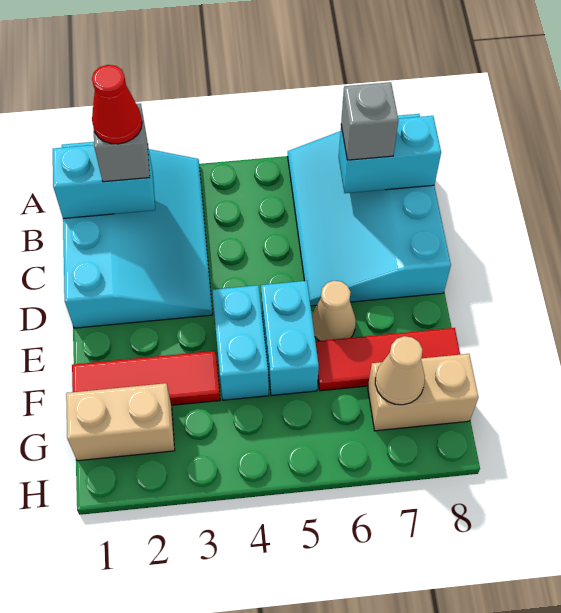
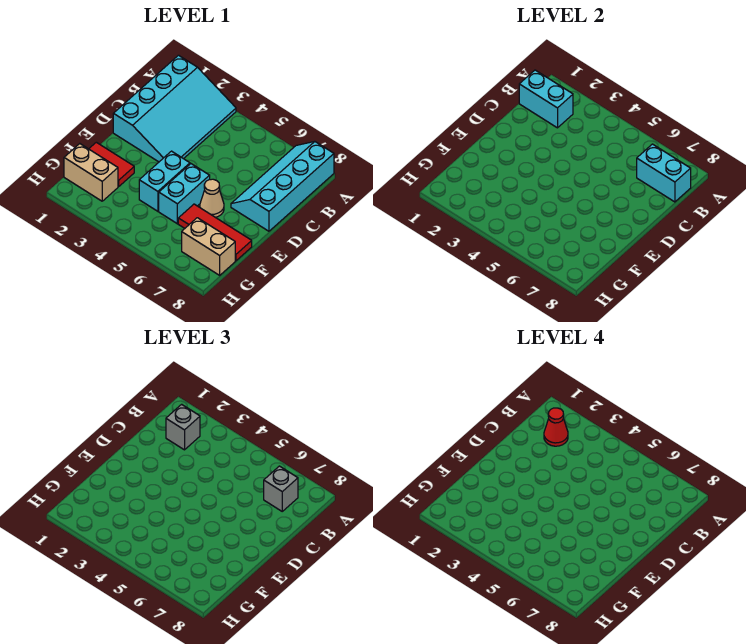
cyan 3x4 slope [288,114,451,306] -> cyan 2x4 slope [231,142,334,231]
red 1x3 tile [72,351,220,405] -> red 1x2 tile [89,142,134,186]
tan 1x1 cone [375,336,425,405] -> none

